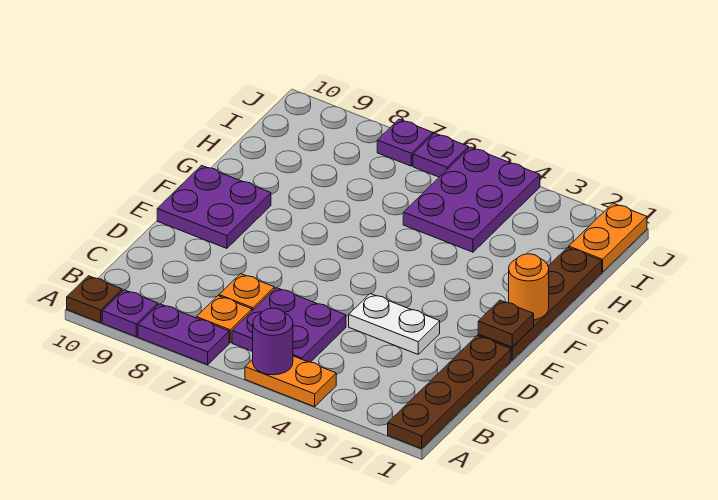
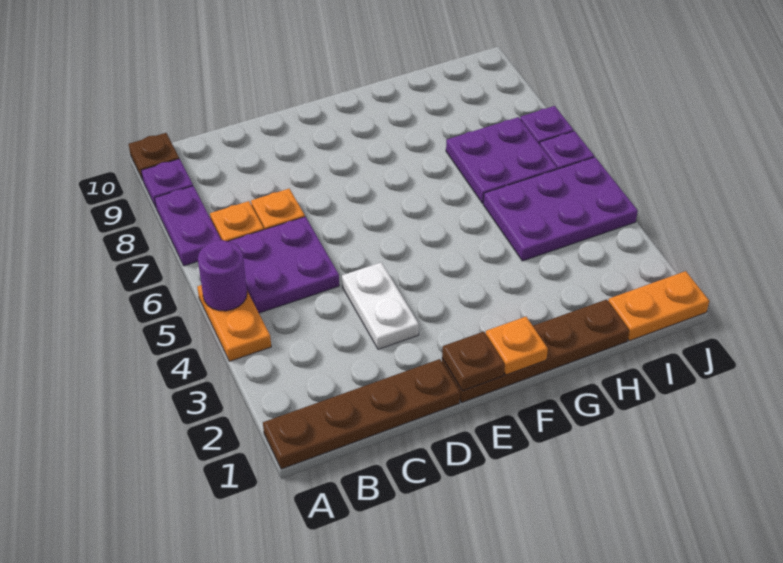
purple 2x2 plate [157,166,271,248] -> purple 2x2 plate moved to [446,117,557,203]
orange 1x1 round brick [509,254,549,320] -> orange 1x1 plate [486,317,548,375]

